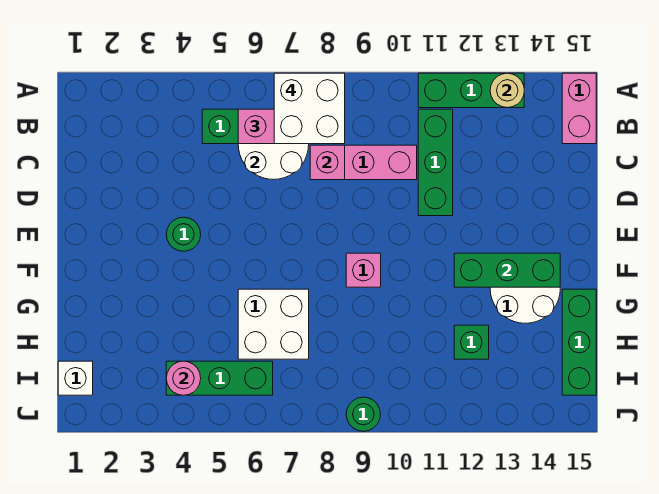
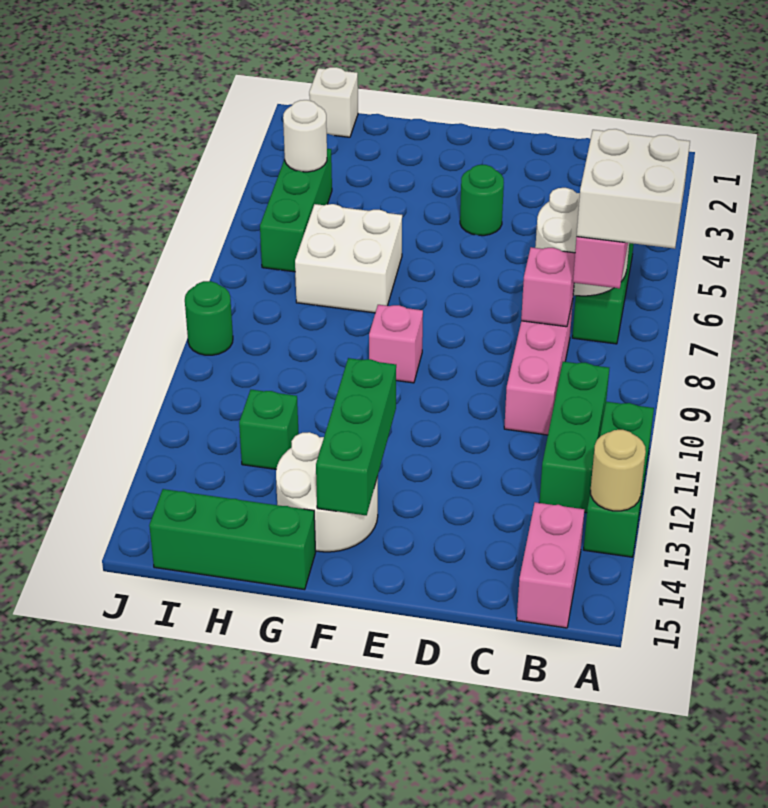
pink 1x2 brick [562,73,596,144] -> pink 1x2 brick turned to [517,502,584,628]
green 1x3 brick [418,109,453,216] -> green 1x3 brick turned to [540,362,609,513]
pink 1x1 round brick [166,361,201,395] -> white 1x1 round brick [283,100,327,172]

